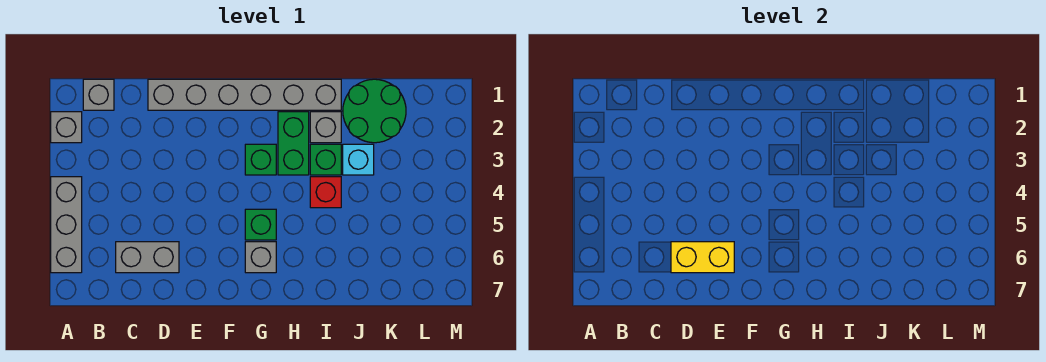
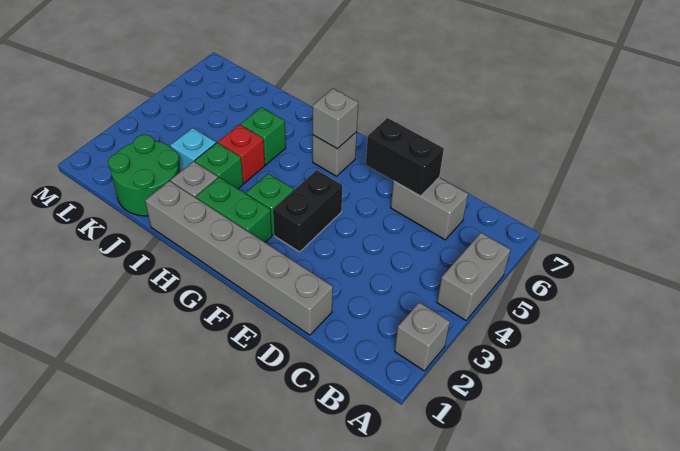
grey 1x3 brick [51,177,82,273] -> grey 1x2 brick [437,233,511,320]
grey 1x1 brick [83,79,114,110] -> grey 1x1 brick moved to [313,89,358,149]
yellow 1x2 brick [671,242,734,273] -> black 1x2 brick [366,118,444,196]
none -> black 1x2 brick [273,170,343,252]
green 1x1 brick [245,209,276,240] -> green 1x1 brick moved to [241,107,286,165]
green 1x2 brick [278,112,309,175] -> green 1x2 brick turned to [196,177,272,242]

